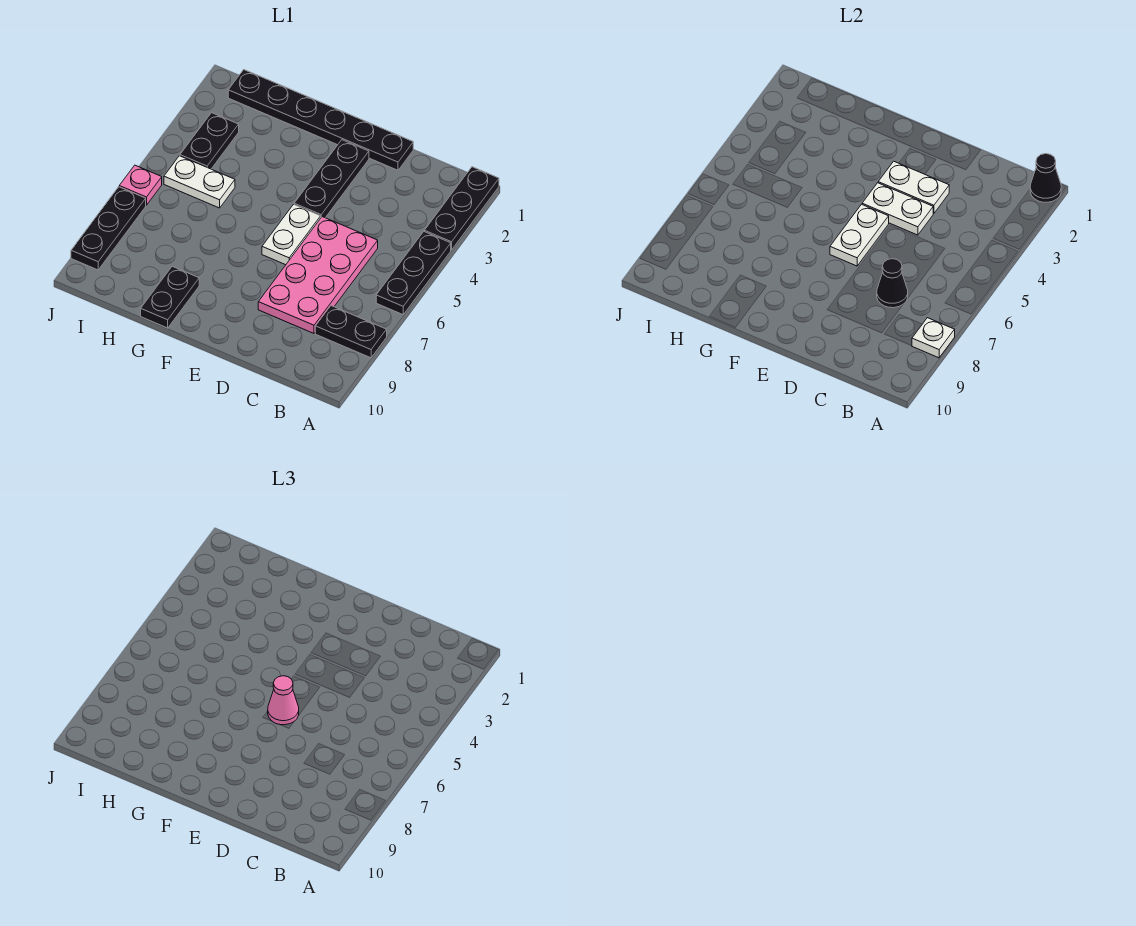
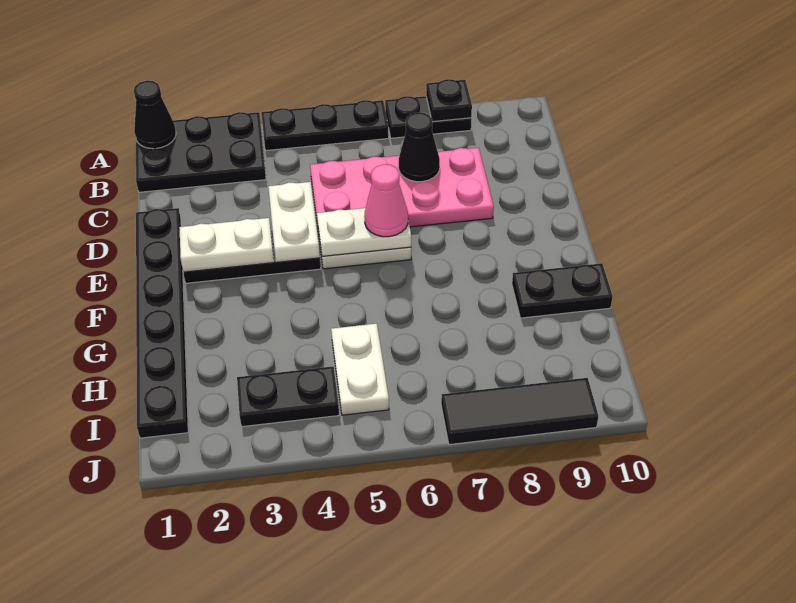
black 1x3 plate [424,167,499,250] -> black 2x3 plate [136,112,266,192]
black 1x2 plate [315,306,387,358] -> black 1x2 plate turned to [385,96,471,138]
white 1x1 plate [912,318,955,358] -> black 1x1 plate [426,79,472,122]
white 1x2 plate [878,161,949,214] -> white 1x2 plate turned to [179,218,274,271]
pink 1x1 plate [119,165,162,205] -> none
black 1x3 plate [71,187,146,270] -> black 1x3 tile [441,378,598,445]

